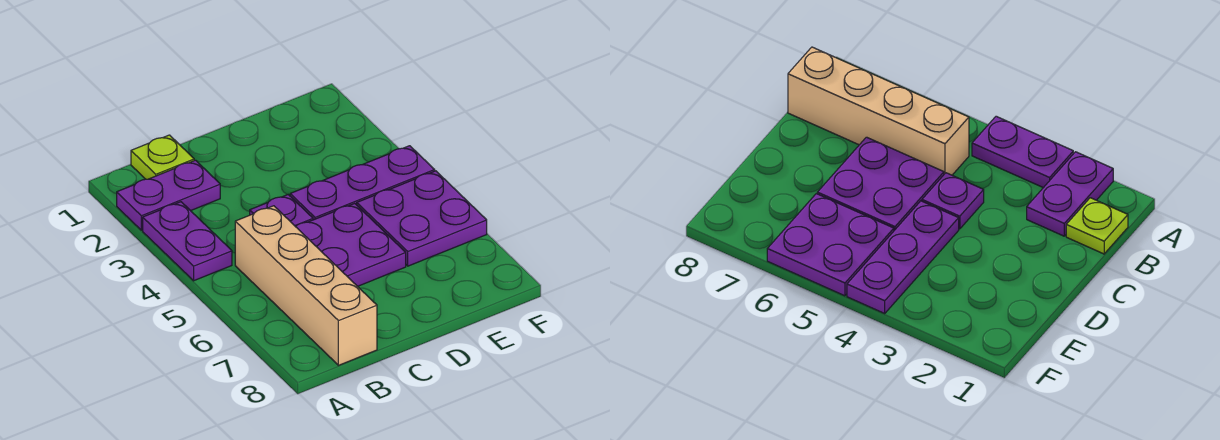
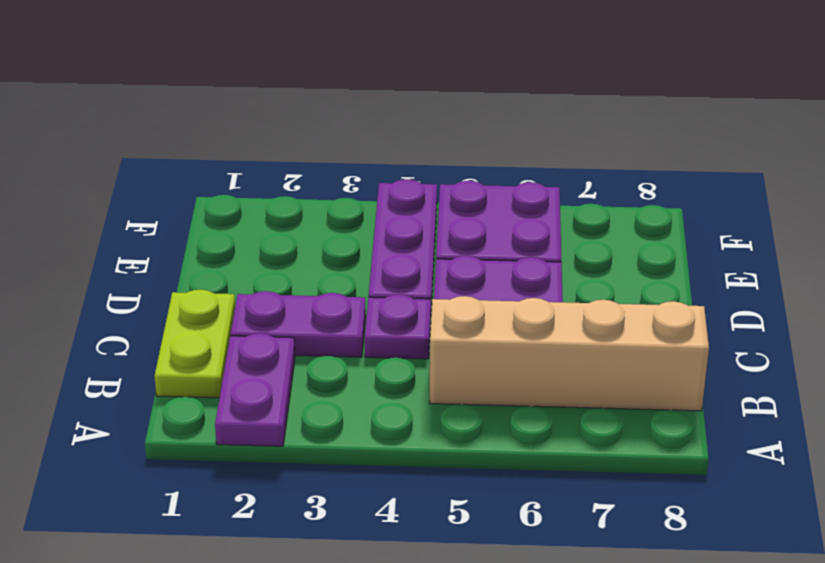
purple 1x2 plate [143,202,232,281] -> purple 1x2 plate moved to [231,291,366,357]
lime 1x1 plate [131,135,194,179] -> lime 1x2 plate [154,290,235,398]

